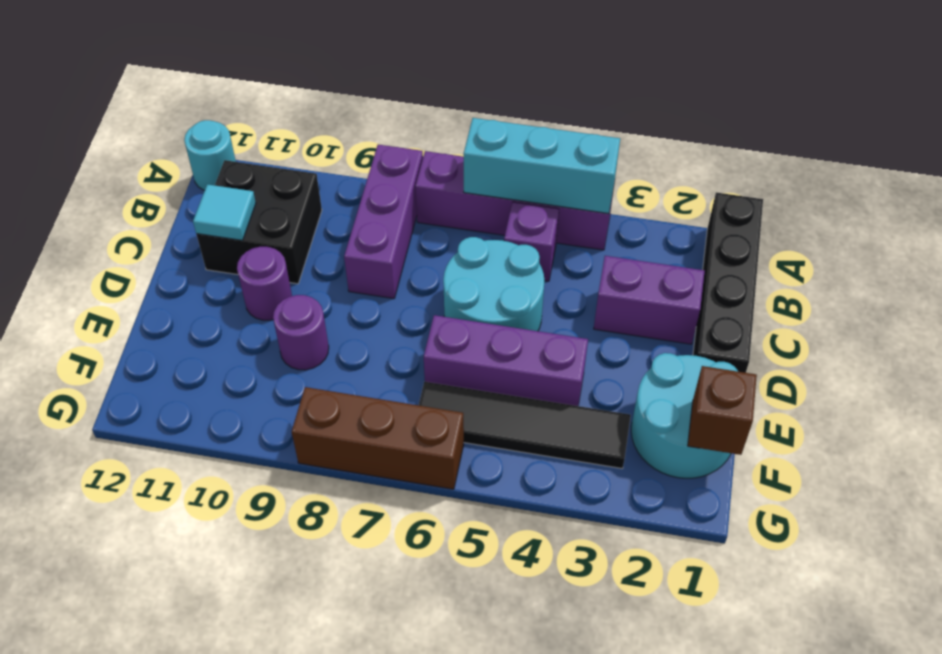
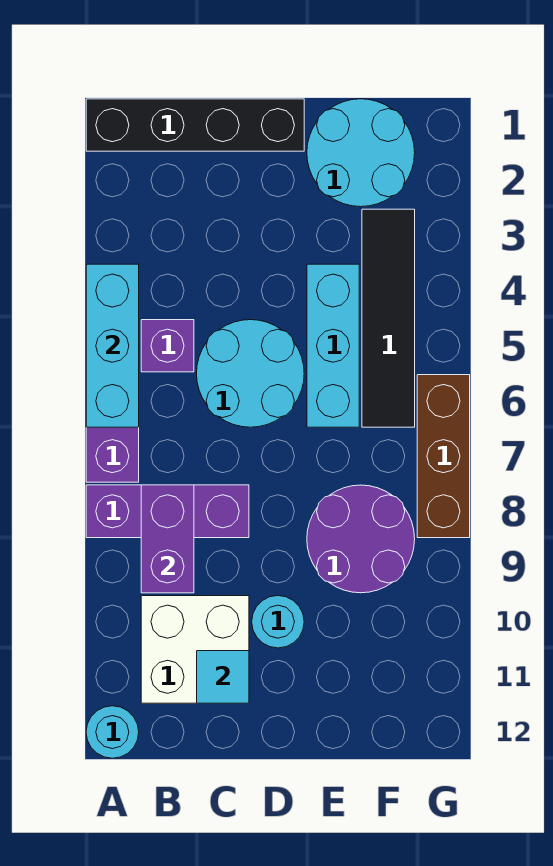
black 2x2 brick [196,160,322,284] -> white 2x2 brick [141,596,249,703]
purple 1x2 brick [594,256,705,344] -> purple 1x2 brick moved to [141,485,194,593]
purple 1x1 round brick [237,247,292,320] -> cyan 1x1 round brick [252,596,304,648]
purple 1x3 brick [424,315,588,406] -> cyan 1x3 brick [307,264,359,427]
purple 1x1 round brick [273,295,329,370] -> purple 2x2 round brick [307,485,415,593]
brown 1x1 brick [688,366,757,455] -> none

